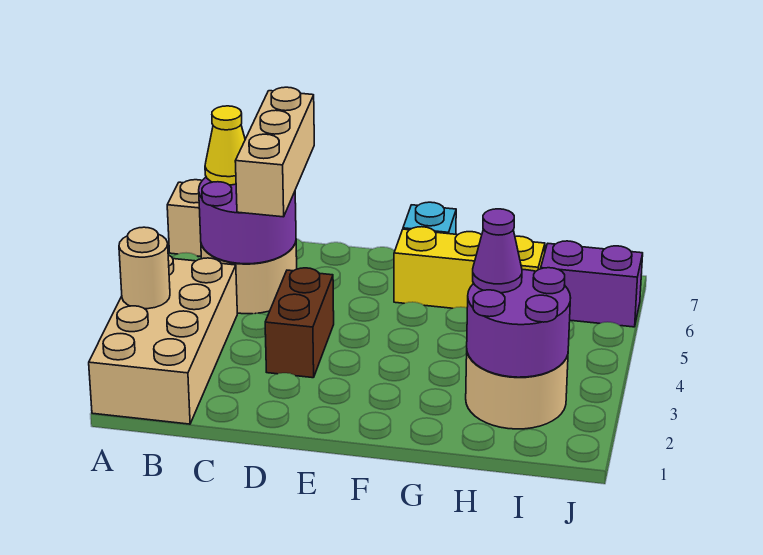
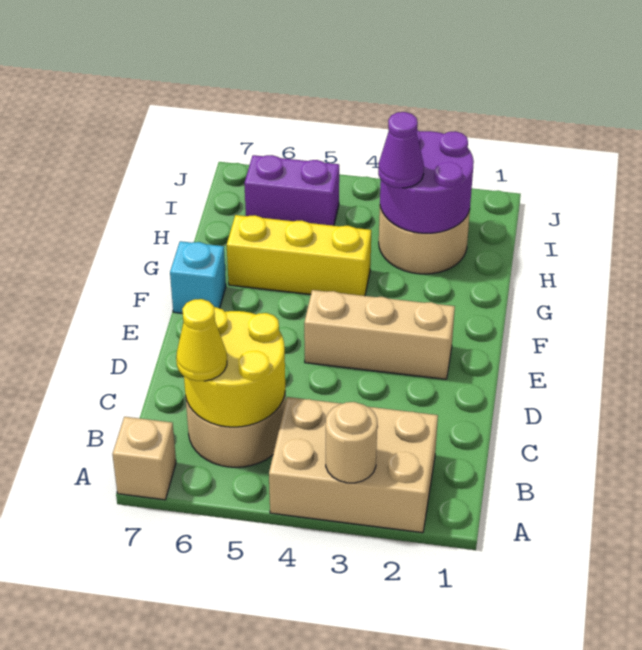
tan 2x4 brick [89,255,237,424] -> tan 2x3 brick [269,397,438,533]
purple 2x2 round brick [199,177,296,264] -> yellow 2x2 round brick [184,307,285,427]
tan 1x3 brick [235,87,314,217] -> tan 1x3 brick moved to [304,290,455,379]
brown 1x2 brick [265,268,334,378] -> none
yellow 1x3 brick [394,227,545,308] -> yellow 1x3 brick turned to [227,215,371,296]
purple 1x2 brick [541,241,643,327] -> purple 1x2 brick turned to [244,155,339,226]

